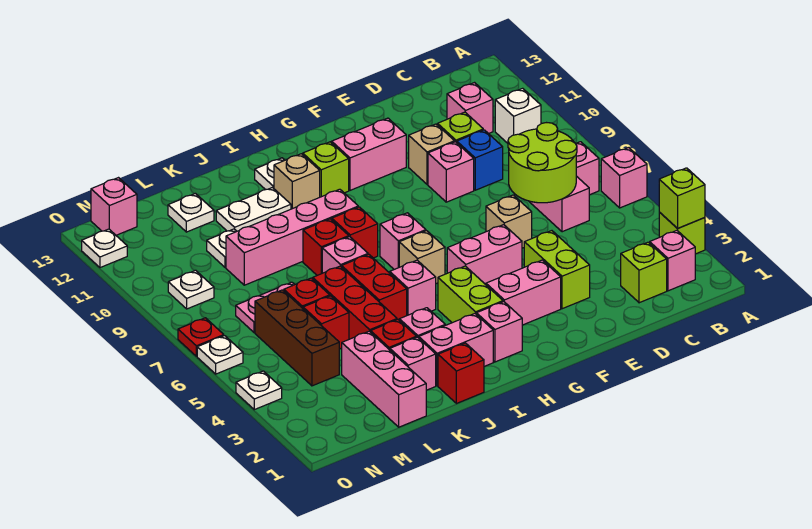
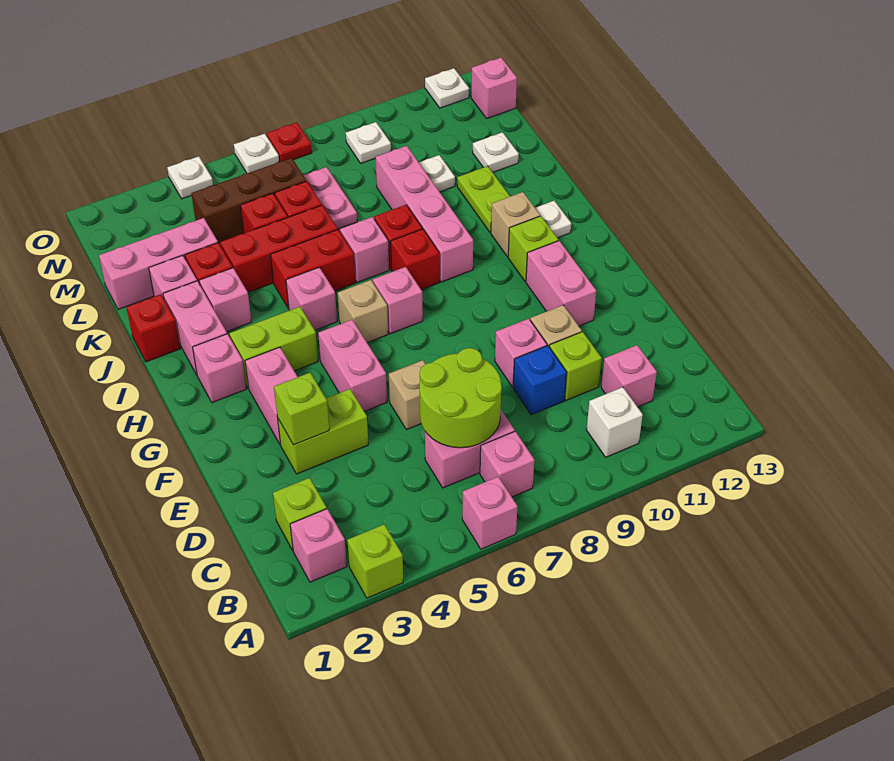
lime 1x1 brick [659,168,705,228] -> lime 1x1 brick moved to [274,373,329,445]
white 1x2 plate [216,188,291,231] -> lime 1x2 plate [457,166,510,233]

